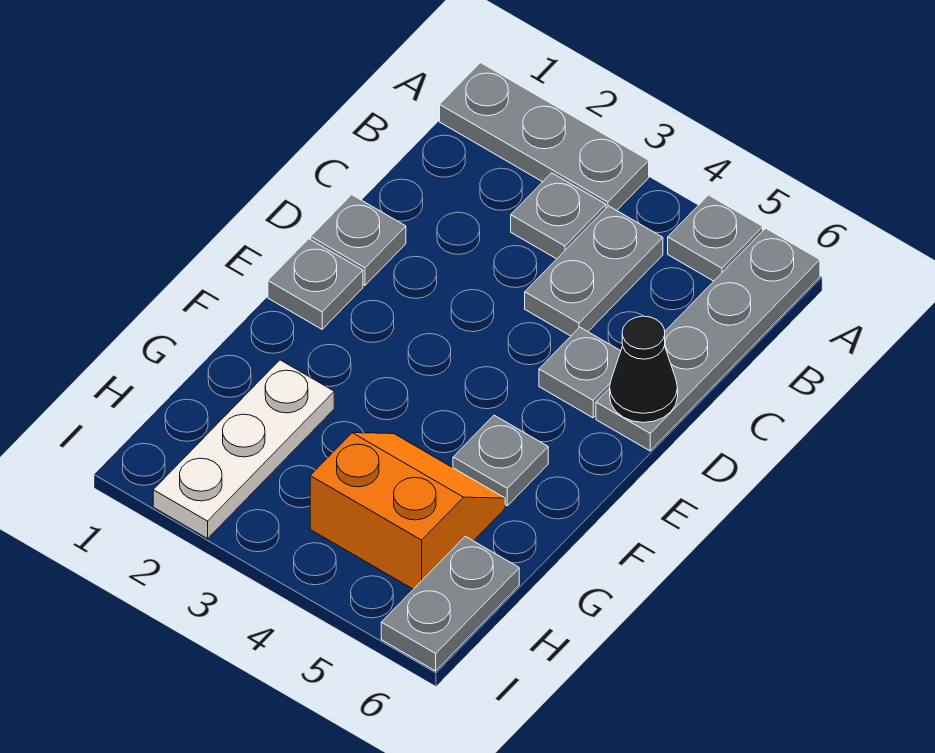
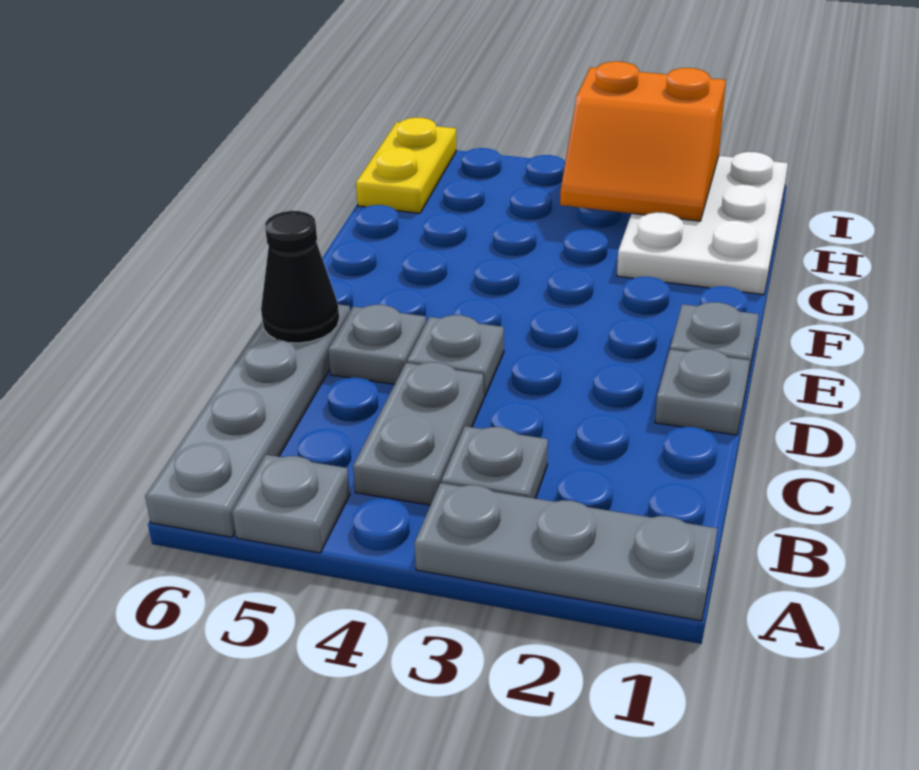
grey 1x1 plate [453,415,548,506] -> grey 1x1 plate moved to [407,315,504,398]
white 1x3 plate [153,360,334,539] -> white 2x3 plate [617,152,788,295]
orange 2x2 slope [310,433,505,589] -> orange 2x2 slope moved to [560,61,726,221]
grey 1x2 plate [381,536,519,671] -> yellow 1x2 plate [356,117,456,213]

